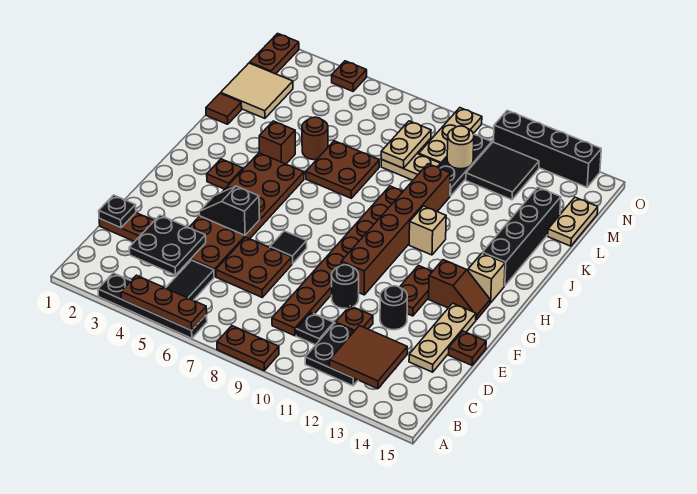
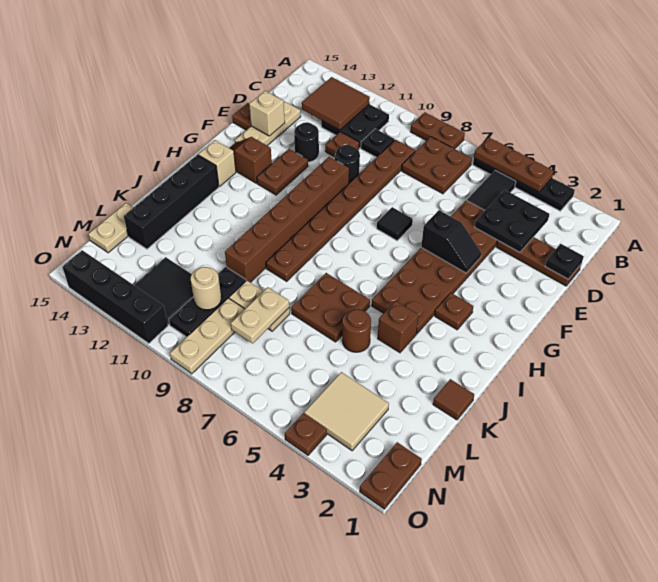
brown 2x2 plate [216,237,292,297] -> brown 2x2 plate moved to [402,137,472,194]
tan 1x1 brick [409,206,446,255] -> tan 1x1 brick moved to [249,91,285,136]
tan 2x2 tile [221,63,293,118] -> tan 2x2 tile moved to [304,372,389,451]

